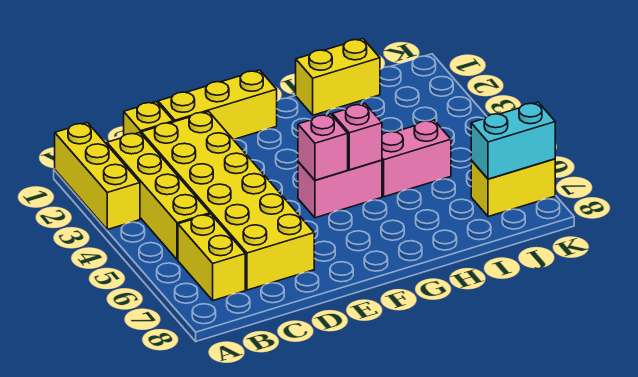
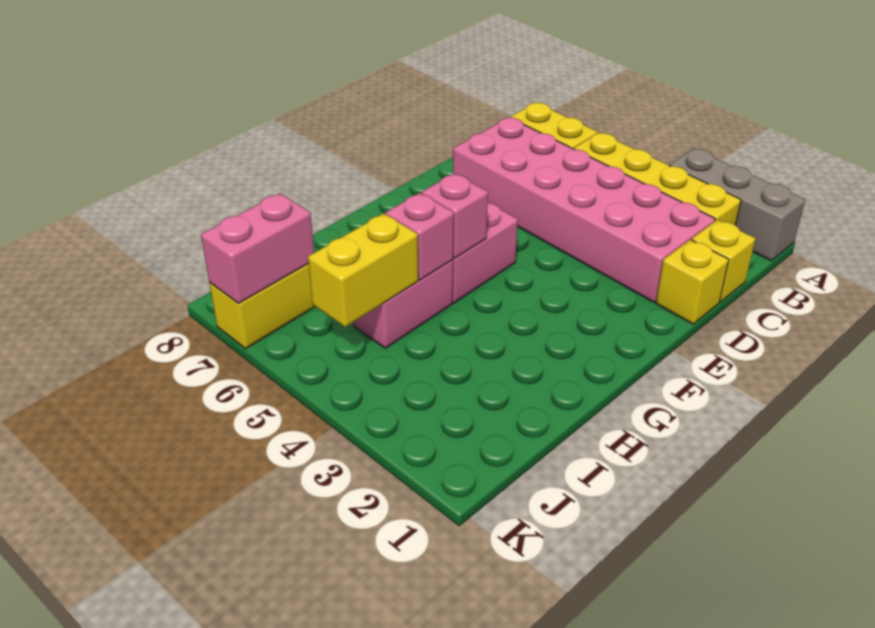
yellow 1x3 brick [55,123,140,230] -> grey 1x3 brick [669,148,805,261]
yellow 2x6 brick [141,111,314,290] -> pink 2x6 brick [453,118,715,302]
yellow 1x3 brick [158,70,277,140] -> yellow 1x1 brick [656,240,729,324]
pink 1x1 brick [298,114,348,180] -> pink 1x1 brick moved to [386,193,454,280]
yellow 1x2 brick [296,39,380,115] -> yellow 1x2 brick moved to [308,213,418,327]
cyan 1x2 brick [471,102,555,179] -> pink 1x2 brick [201,193,314,304]

